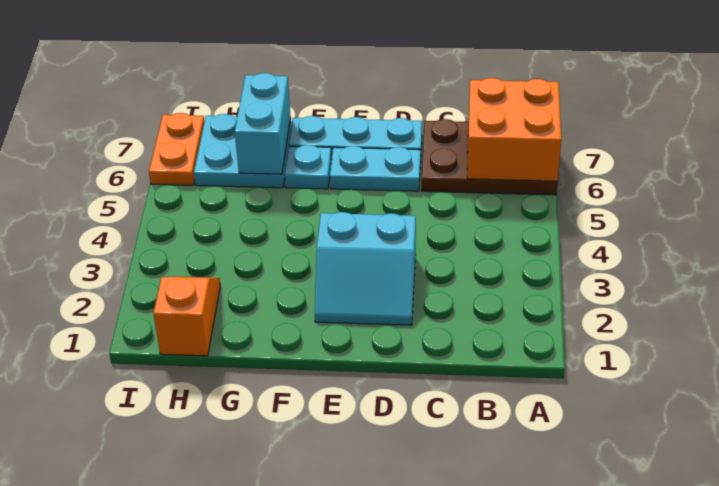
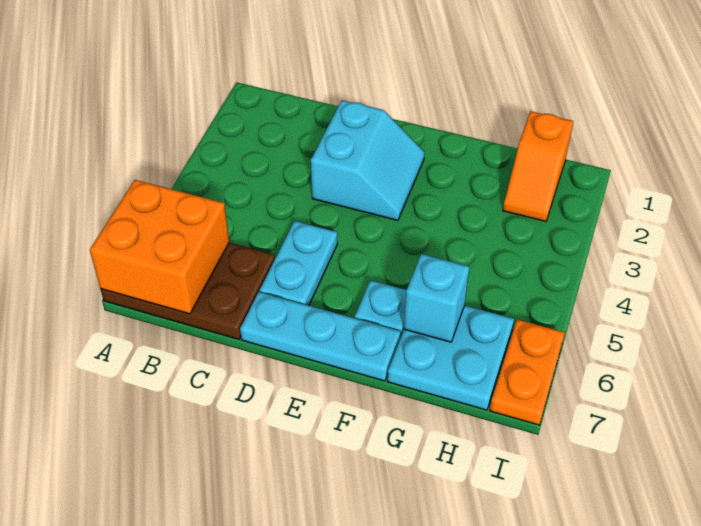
cyan 2x2 slope [315,212,416,325] -> cyan 2x2 slope turned to [311,100,425,220]
cyan 1x2 plate [330,146,421,191] -> cyan 1x2 plate turned to [259,221,338,306]
cyan 1x2 brick [235,73,291,174] -> cyan 1x1 brick [404,254,469,342]

